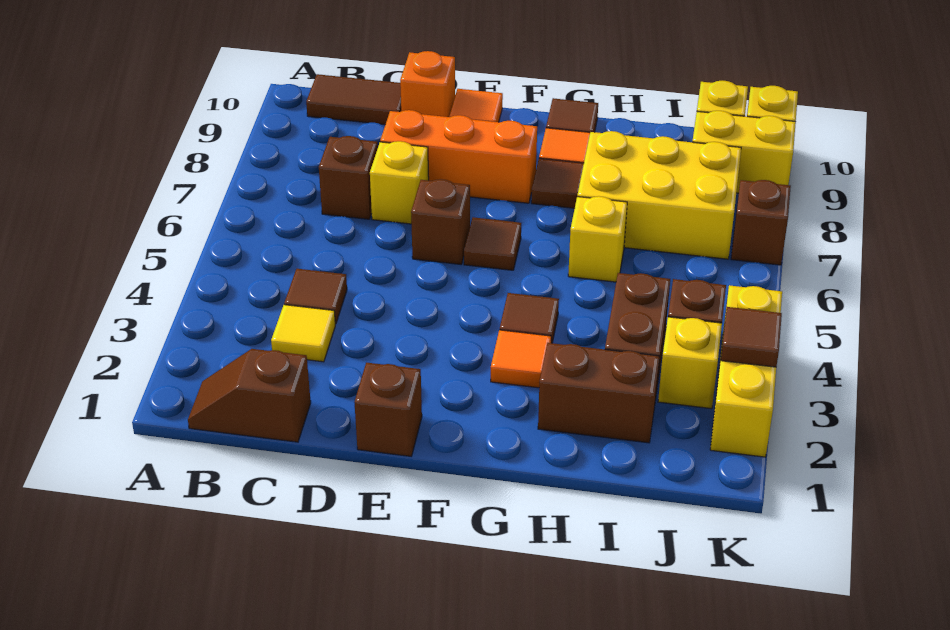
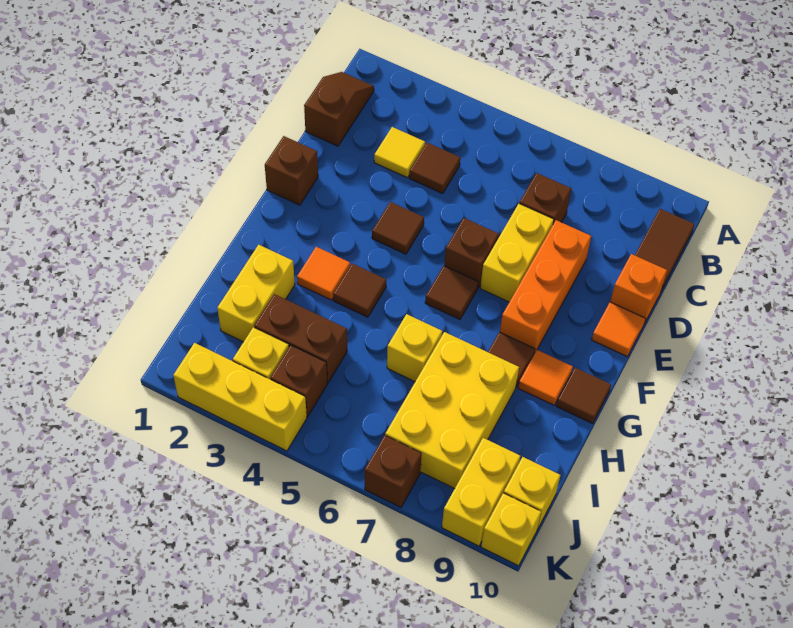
yellow 1x1 brick [370,141,429,224] -> yellow 1x2 brick [480,204,554,302]
brown 1x2 brick [538,343,660,443] -> yellow 1x2 brick [217,245,295,342]
brown 1x1 tile [721,307,782,367] -> brown 1x1 tile moved to [372,202,424,254]

